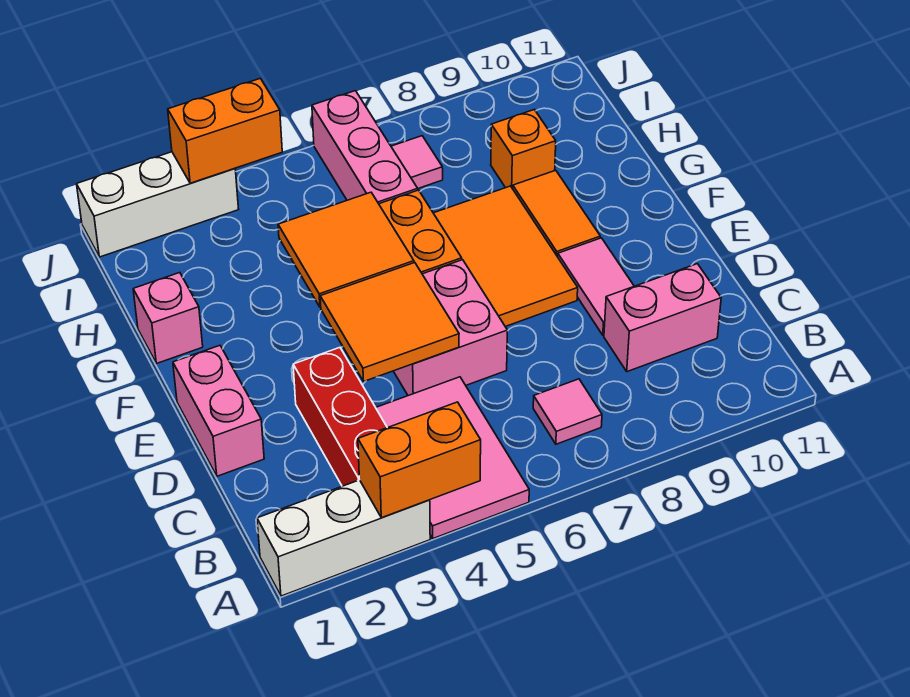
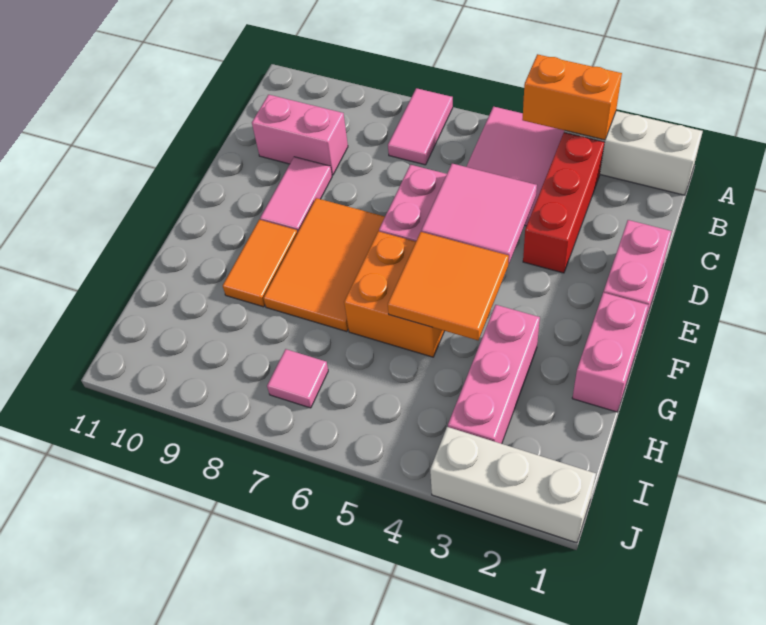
pink 1x1 tile [533,379,602,444] -> pink 1x2 tile [388,88,453,165]
orange 2x2 tile [320,263,459,381] -> pink 2x2 tile [421,164,537,264]
pink 1x1 brick [133,273,203,364] -> pink 1x2 brick [572,293,649,412]
pink 1x3 brick [312,91,418,204] -> pink 1x3 brick moved to [448,305,540,444]
orange 1x1 brick [491,110,556,189] -> none
orange 1x2 brick [168,78,282,183] -> none

